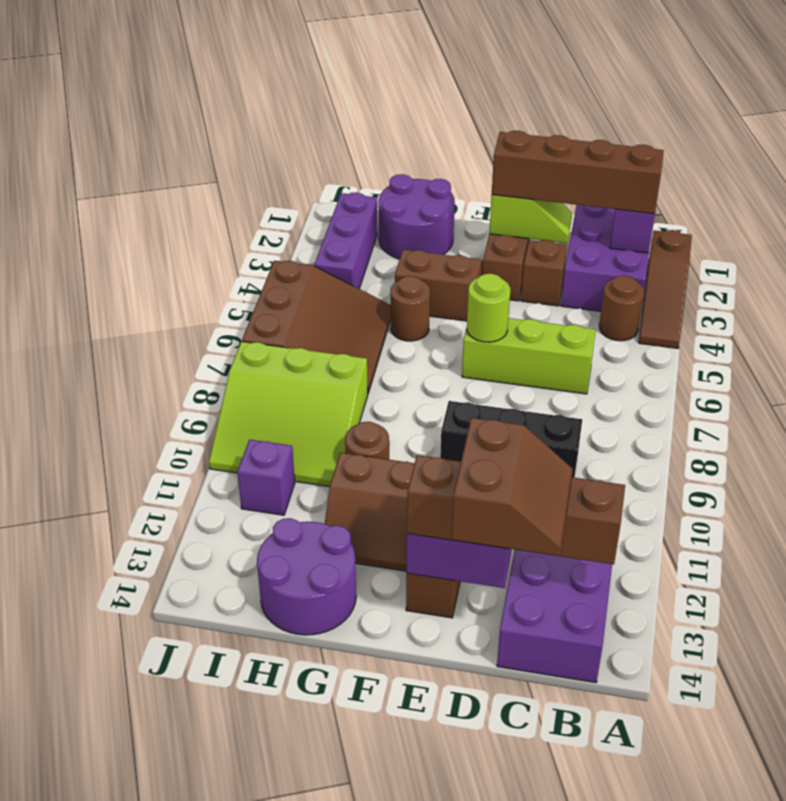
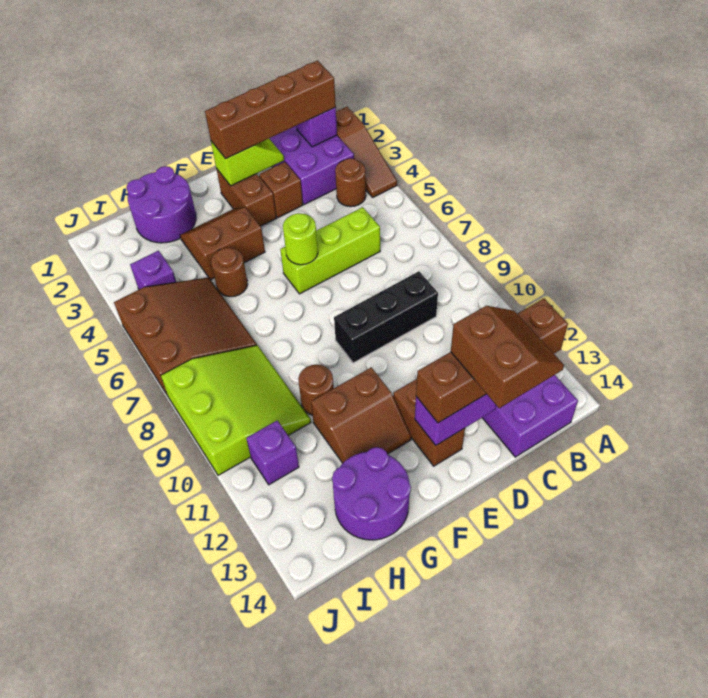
lime 3x3 slope [209,342,368,487] -> lime 3x3 slope turned to [161,345,311,475]
purple 1x3 brick [314,193,377,289] -> purple 1x1 brick [130,251,176,289]

